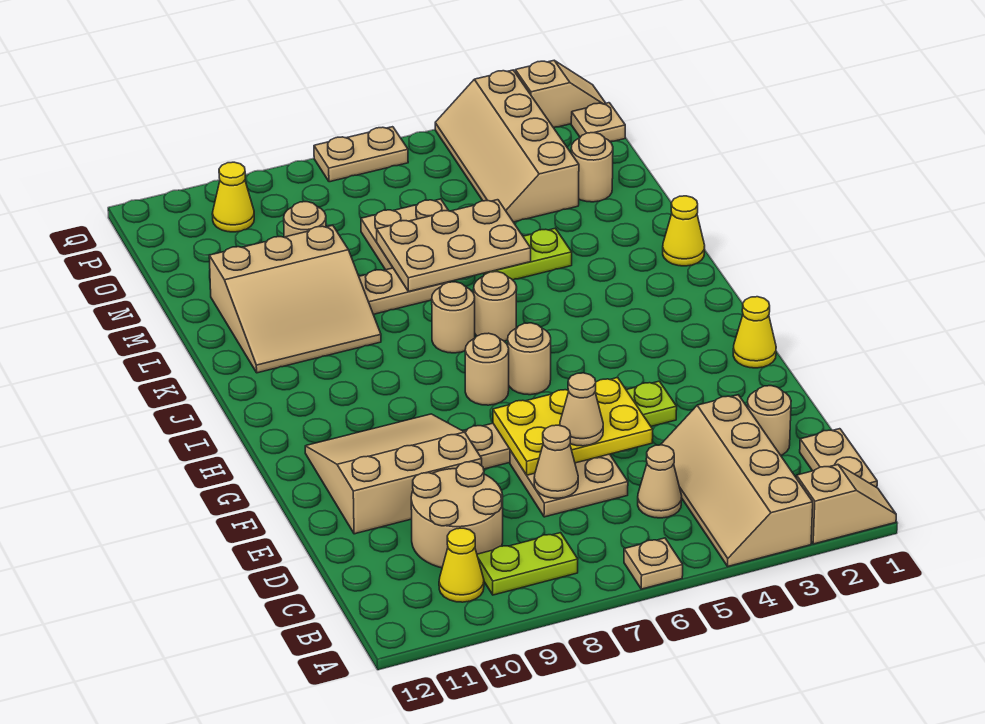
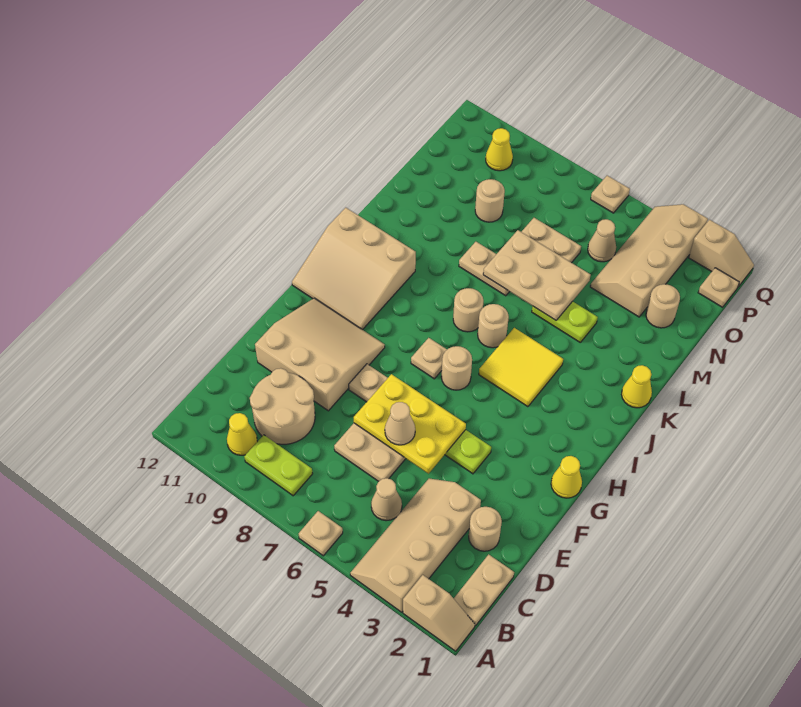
tan 1x1 cone [534,425,578,498] -> tan 1x1 cone moved to [588,219,616,262]
tan 1x1 round brick [465,333,509,405] -> tan 1x1 plate [411,338,447,379]
none -> yellow 2x2 tile [479,328,563,407]
tan 3x3 slope [209,225,381,373] -> tan 3x3 slope moved to [292,208,416,330]
tan 1x2 plate [314,127,408,182] -> tan 1x1 plate [591,176,630,213]

